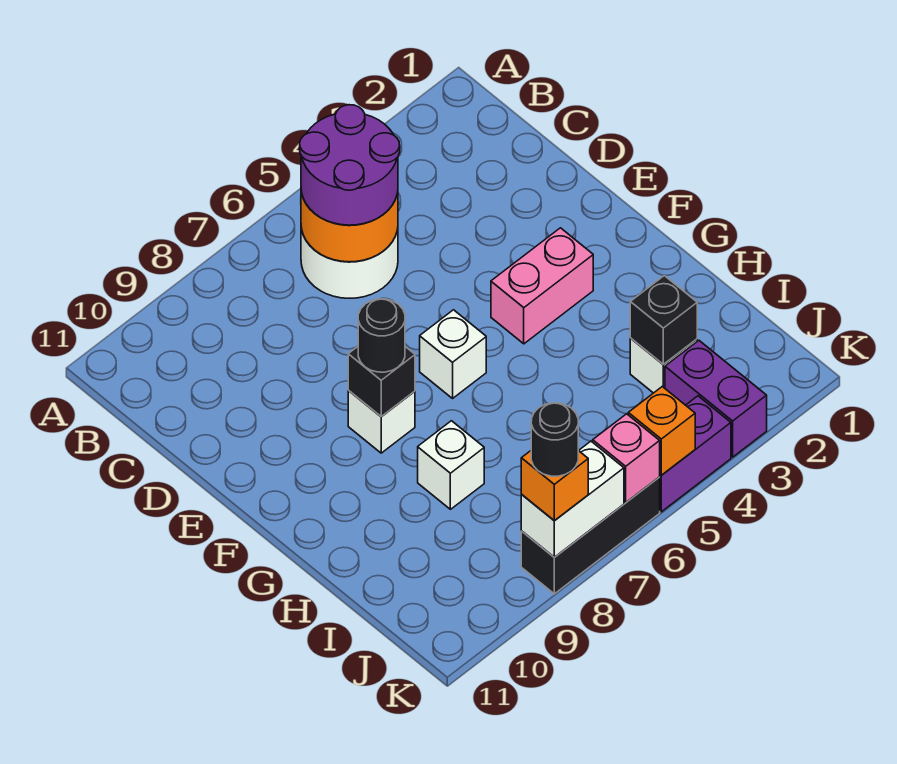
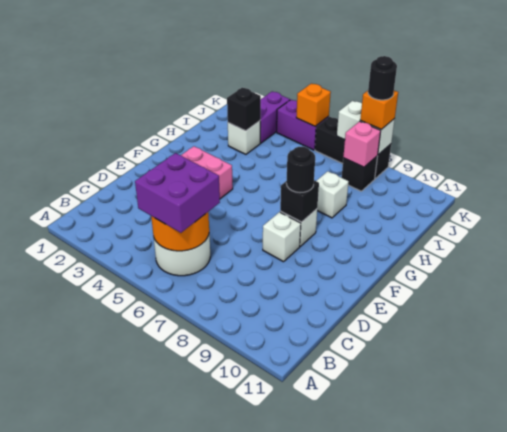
purple 2x2 round brick [300,105,400,225] -> purple 2x2 brick [135,153,220,233]
white 1x1 brick [420,310,486,398] -> white 1x1 brick moved to [263,212,301,262]
none -> black 1x1 brick [342,156,378,191]
pink 1x1 brick [593,414,660,502] -> pink 1x1 brick moved to [343,121,381,167]

